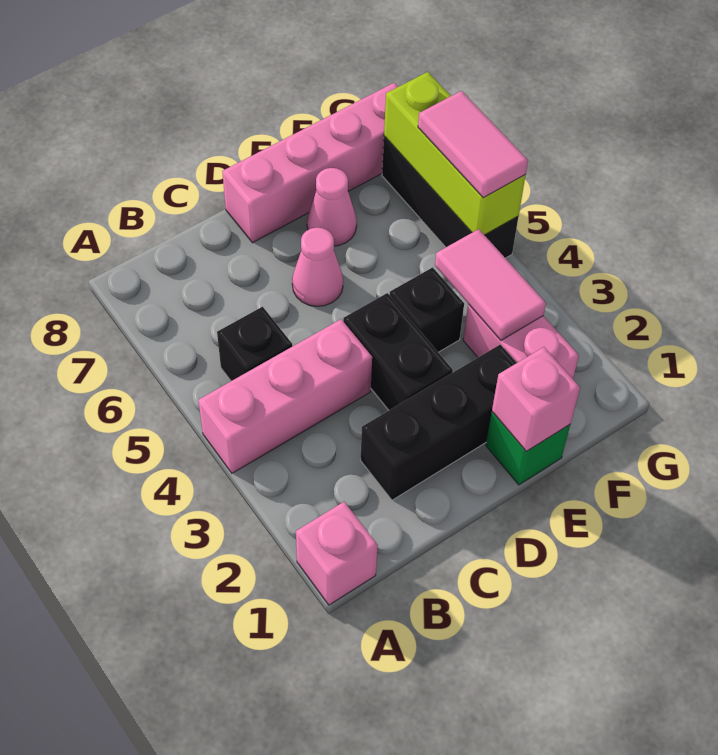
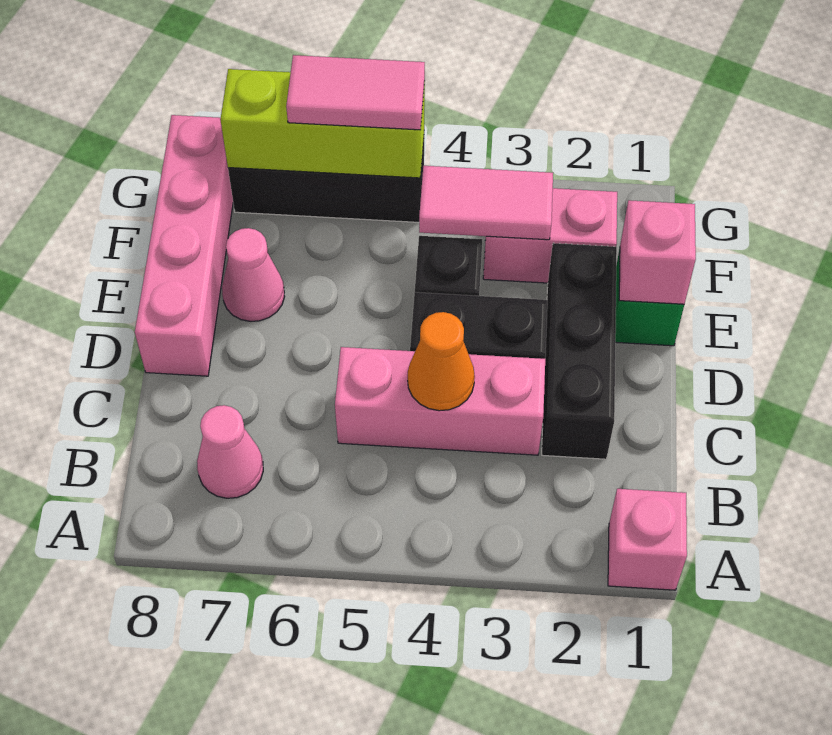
pink 1x3 brick [198,319,372,473] -> pink 1x3 brick turned to [335,347,545,455]
black 1x1 brick [217,307,292,381] -> none
none -> orange 1x1 cone [408,312,475,411]
pink 1x1 cone [292,228,343,306] -> pink 1x1 cone moved to [197,405,263,498]

